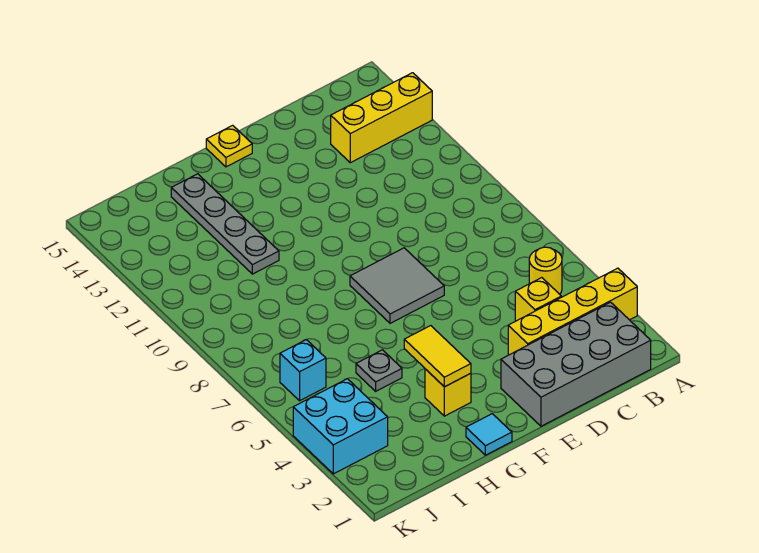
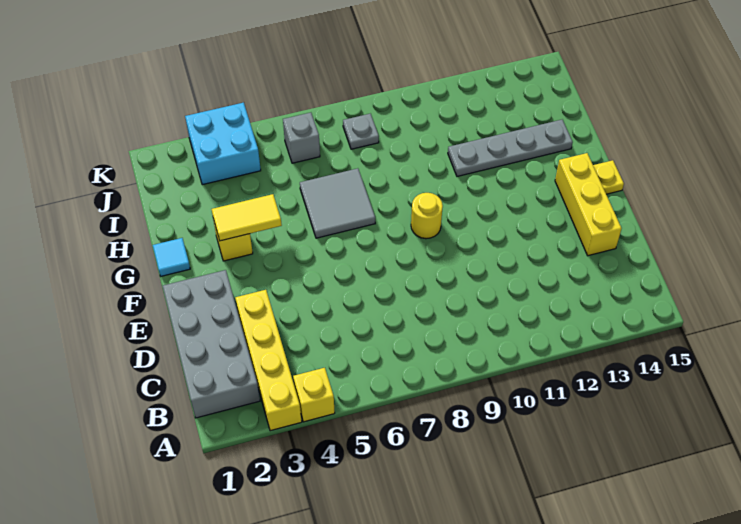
yellow 1x3 brick [331,73,432,163] -> yellow 1x3 brick moved to [555,153,622,256]
yellow 1x1 round brick [529,247,562,294] -> yellow 1x1 round brick moved to [411,193,443,239]
yellow 1x1 brick [515,278,561,321] -> yellow 1x1 brick moved to [293,368,335,422]
grey 2x2 tile [350,248,444,323] -> grey 2x2 tile moved to [300,168,375,238]
grey 1x1 plate [356,350,402,391] -> grey 1x1 plate moved to [343,114,379,149]
cyan 1x1 brick [280,340,326,401] -> grey 1x1 brick [283,113,320,163]

